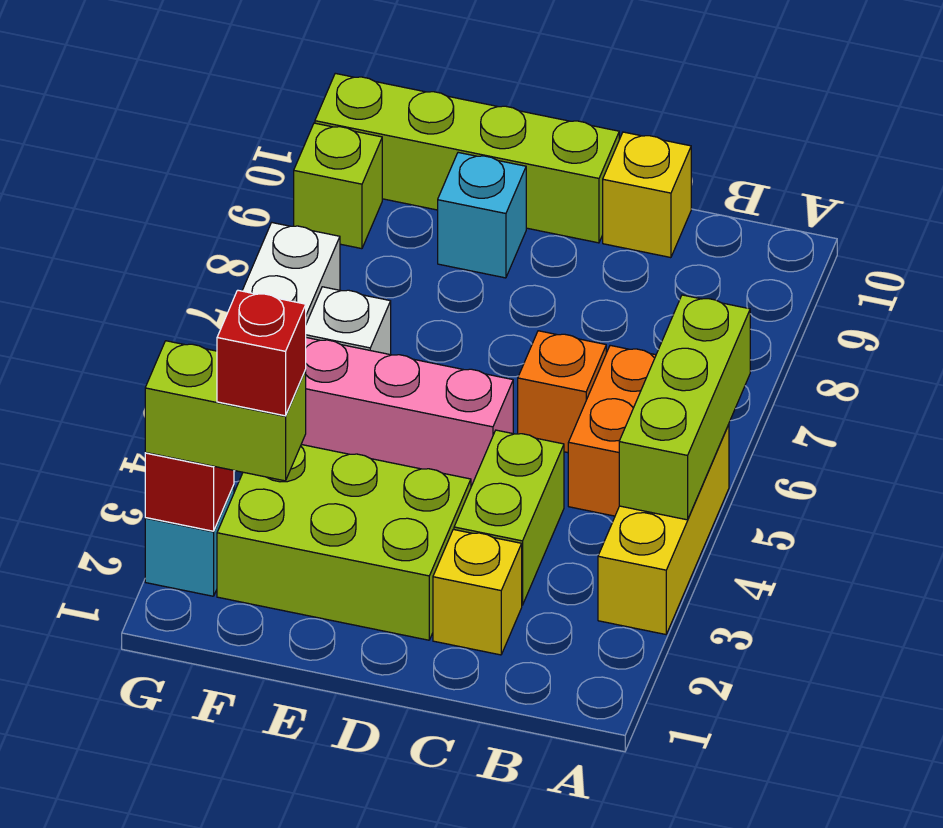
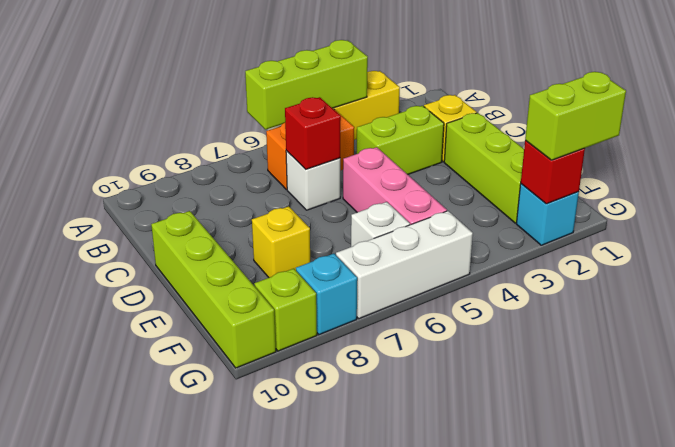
orange 1x1 brick [518,331,606,453] -> white 1x1 brick [286,151,340,210]
yellow 1x1 brick [603,132,691,258] -> yellow 1x1 brick moved to [252,206,310,278]
lime 2x3 brick [217,445,471,640] -> lime 1x3 brick [444,113,524,223]
cyan 1x1 brick [438,153,526,278] -> cyan 1x1 brick moved to [296,254,357,335]
lime 1x2 brick [145,341,306,481] -> lime 1x2 brick turned to [525,72,626,160]
red 1x1 brick [217,290,306,416] -> red 1x1 brick moved to [285,97,341,169]

